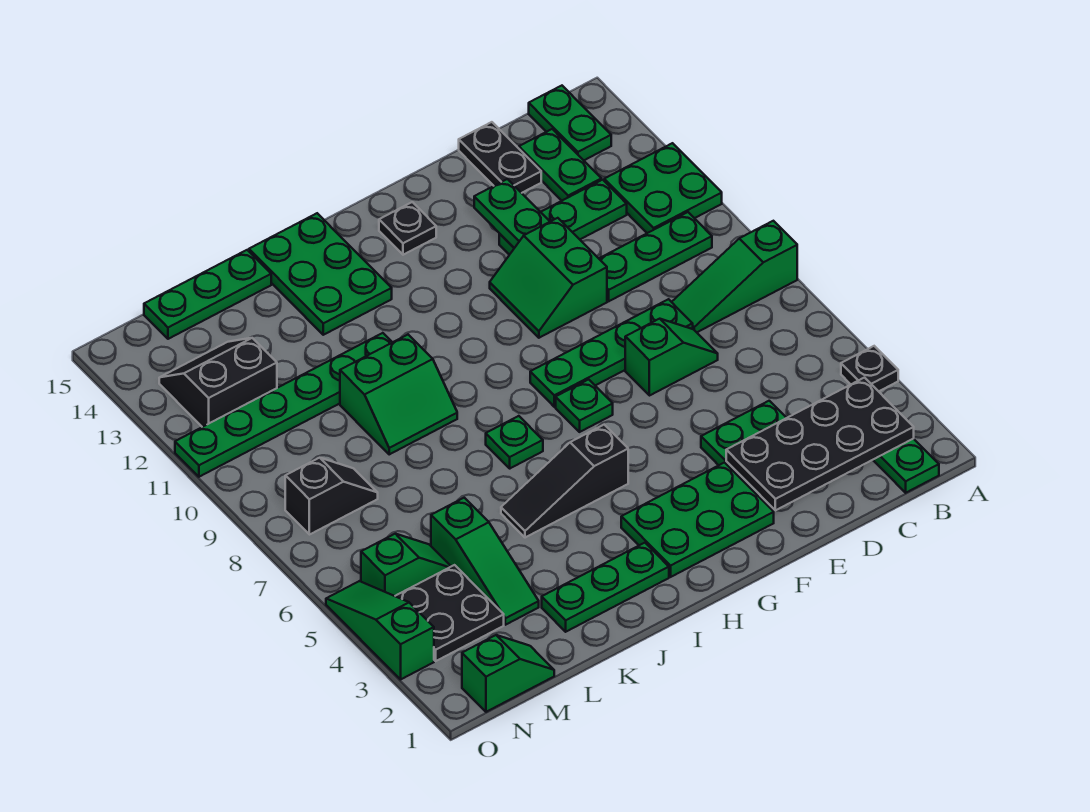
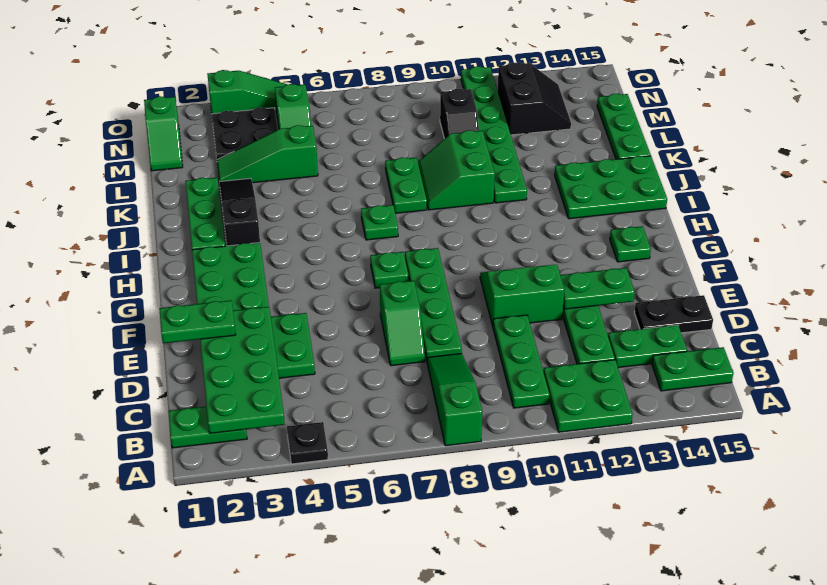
black 2x4 plate [726,378,914,510] -> green 2x4 plate [200,307,285,433]
none -> green 1x2 plate [159,300,236,343]
black 1x1 plate [379,202,436,255] -> green 1x1 plate [610,226,651,262]
black 1x3 slope [501,425,628,538] -> black 1x3 slope moved to [220,178,260,246]
none -> green 1x2 plate [385,157,427,213]
black 1x2 slope [285,458,378,535] -> black 1x2 slope moved to [440,89,479,139]

